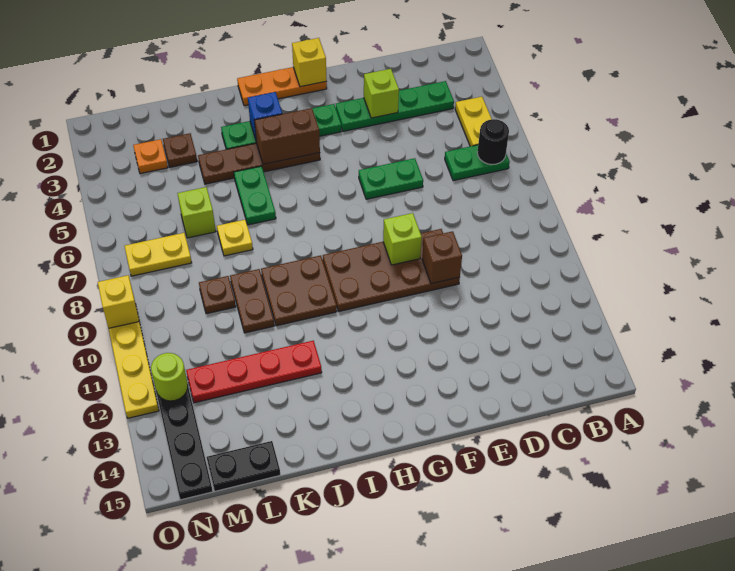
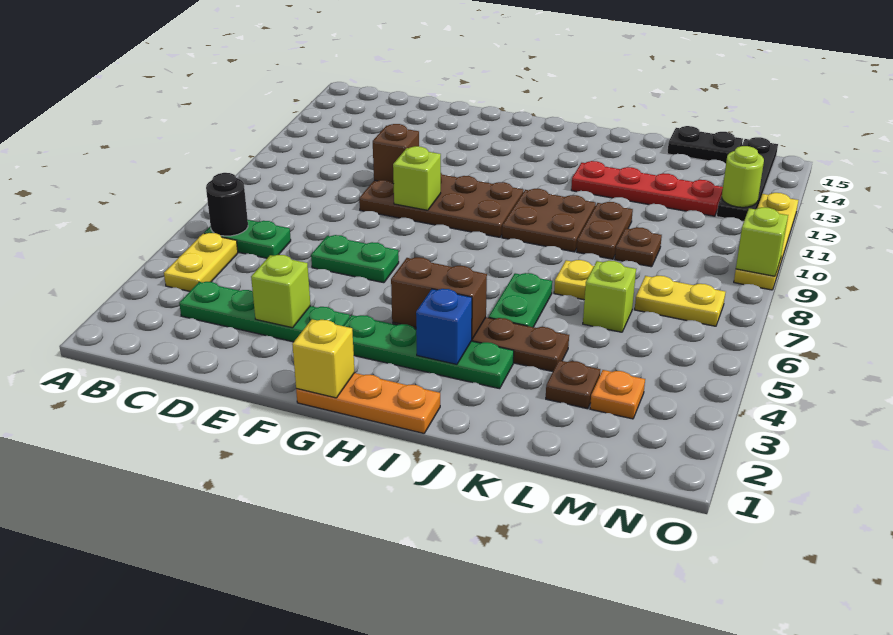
yellow 1x1 brick [98,275,139,328] -> lime 1x1 brick [736,207,788,276]

